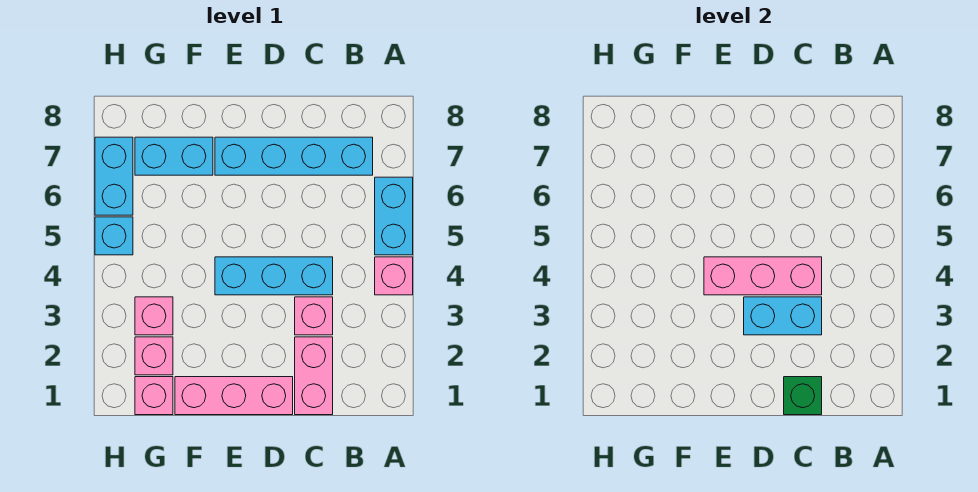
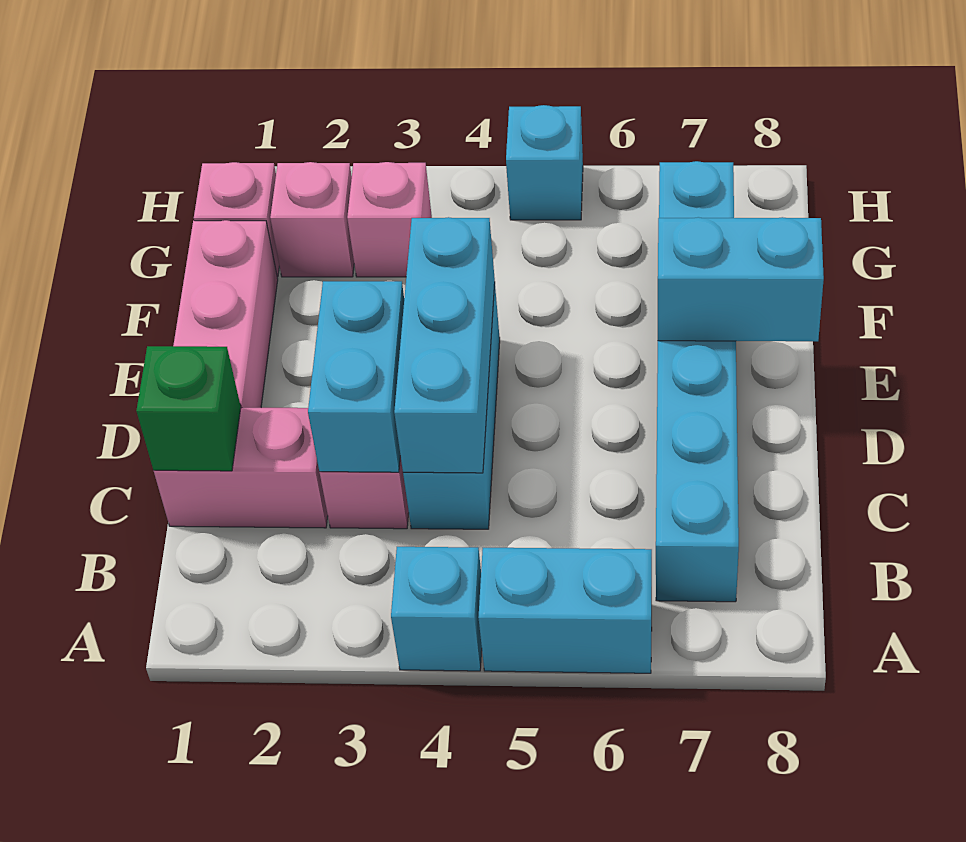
pink 1x1 brick [375,257,413,295] -> cyan 1x1 brick [391,547,482,671]
pink 1x3 brick [704,257,822,295] -> cyan 1x3 brick [394,217,495,473]
cyan 1x2 brick [95,137,133,215] -> cyan 1x2 brick moved to [658,217,824,341]

